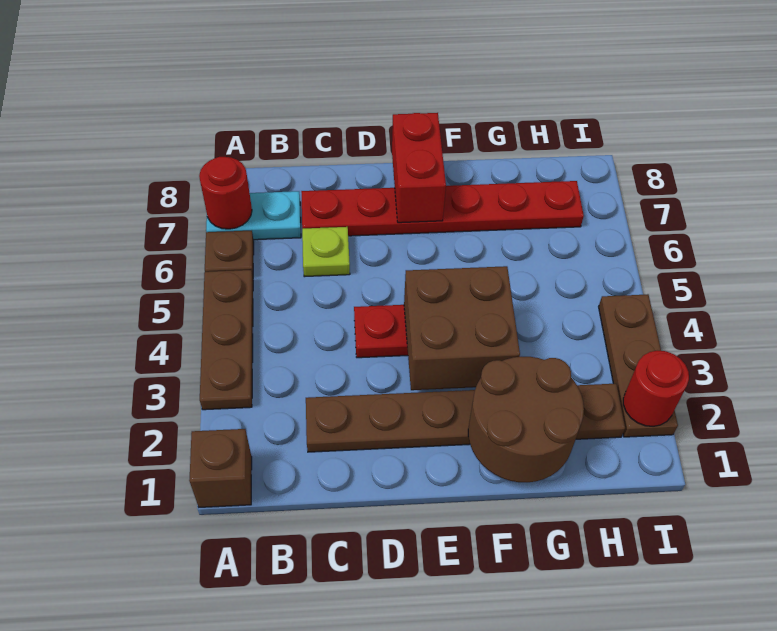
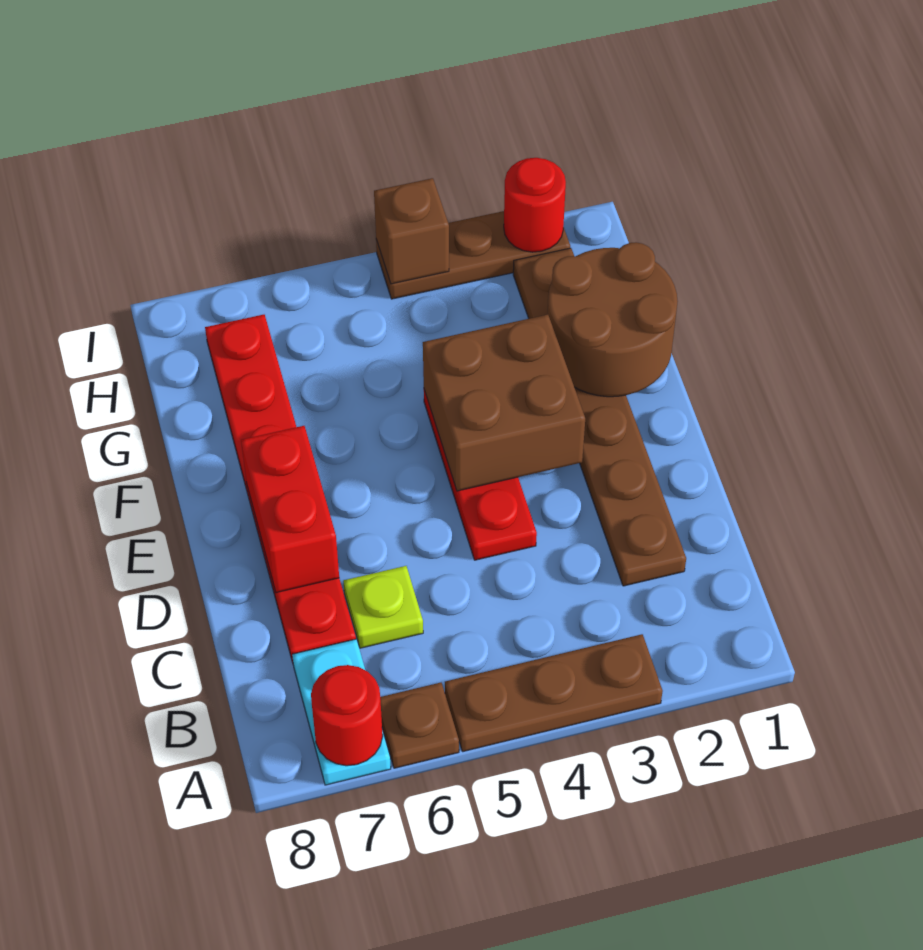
brown 1x1 brick [189,429,252,507] -> brown 1x1 brick moved to [374,178,449,284]
red 1x2 brick [392,113,446,223] -> red 1x2 brick turned to [241,426,339,593]

